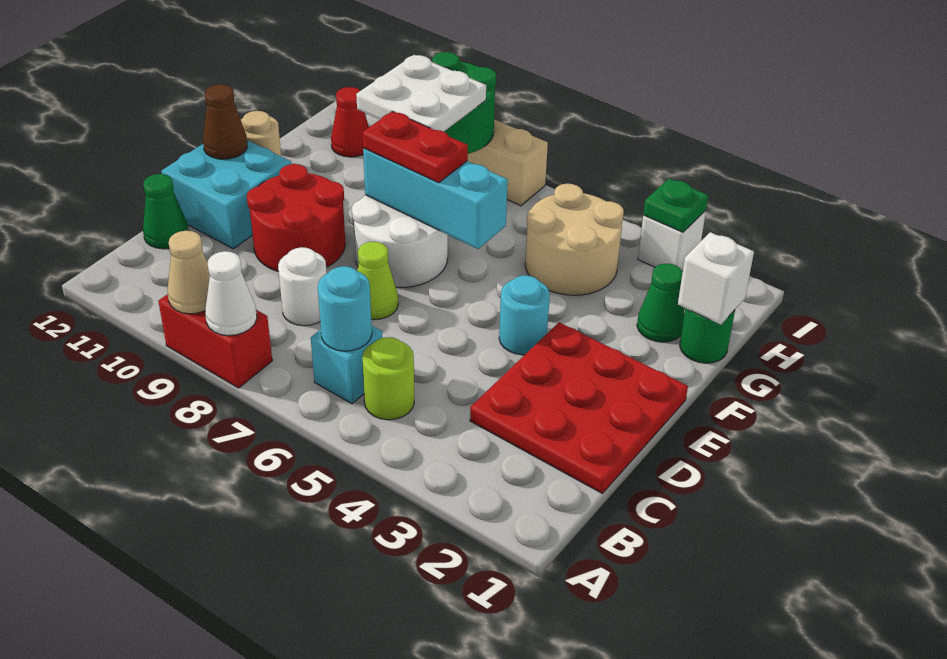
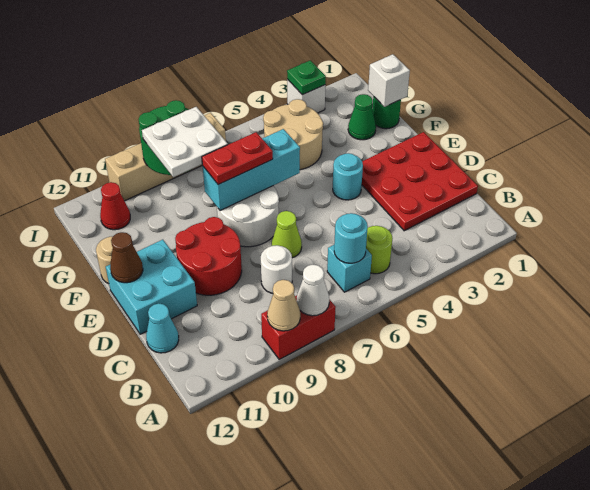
green 1x1 cone [143,174,189,249] -> cyan 1x1 cone [146,303,179,353]

